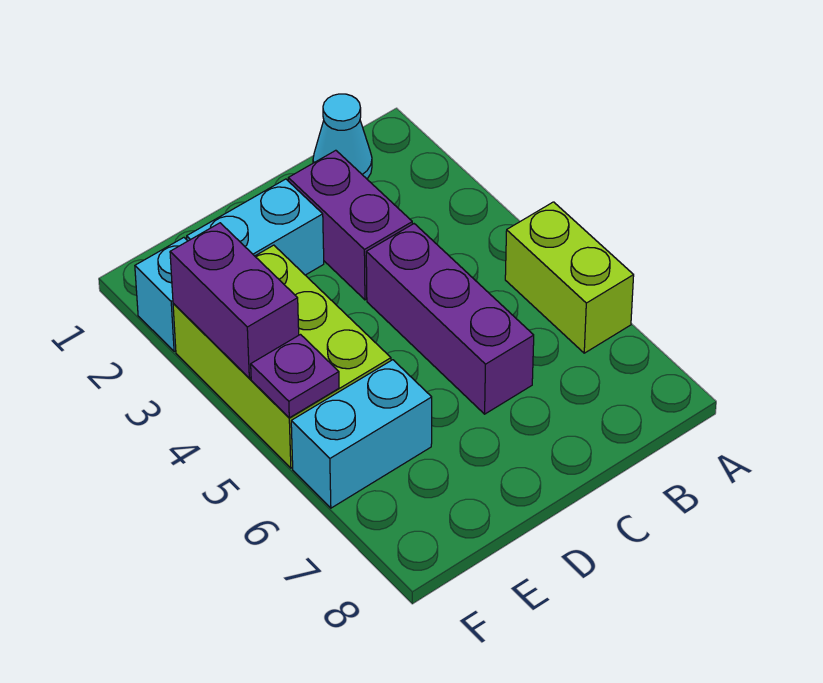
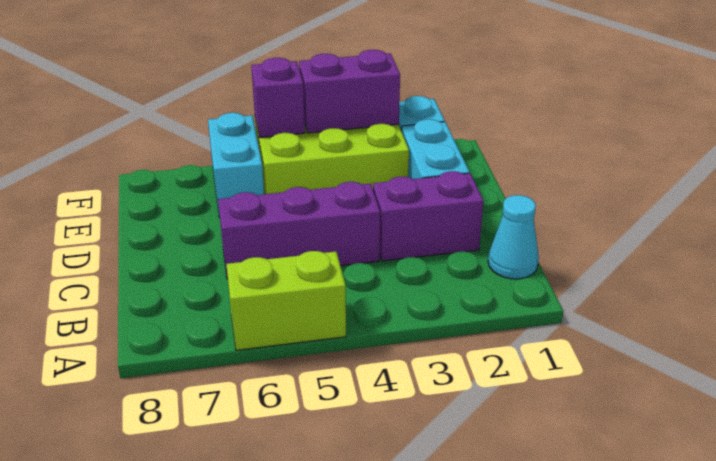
purple 1x1 plate [251,335,339,418] -> purple 1x1 brick [251,58,305,138]

